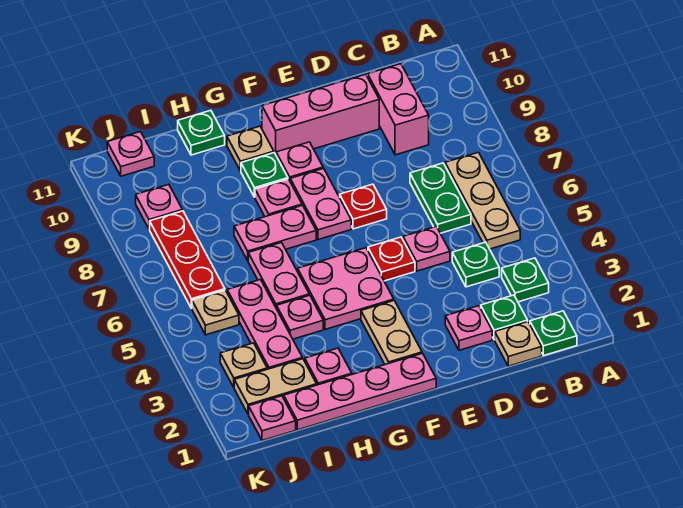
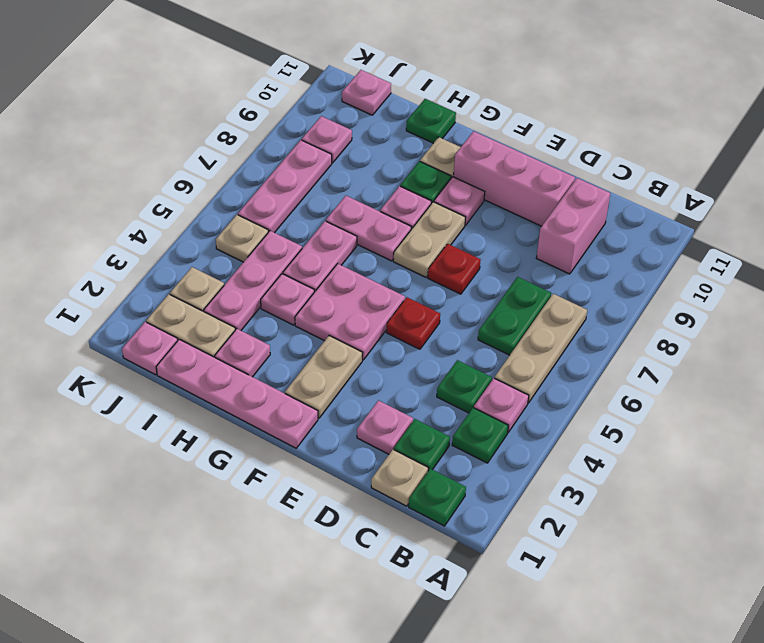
pink 1x1 plate [403,227,450,271] -> pink 1x1 plate moved to [474,378,529,432]
pink 1x2 plate [290,168,351,240] -> tan 1x2 plate [393,202,466,277]
red 1x3 plate [150,211,225,308] -> pink 1x3 plate [238,140,332,233]

